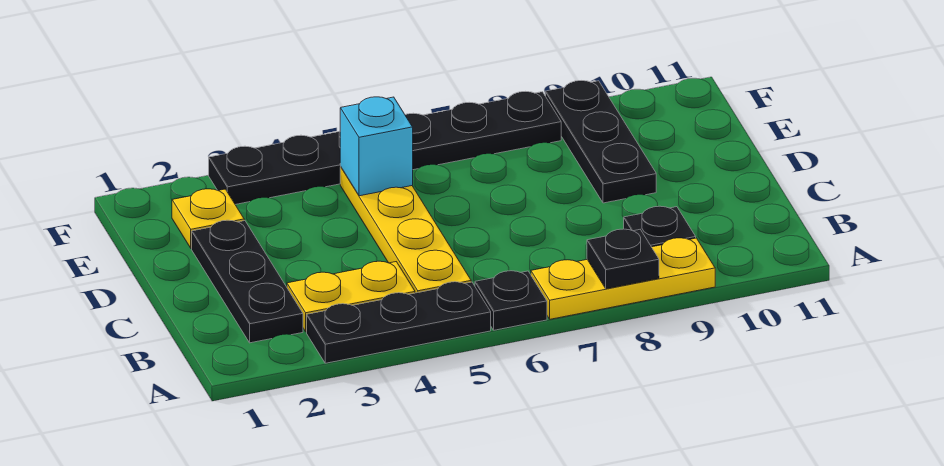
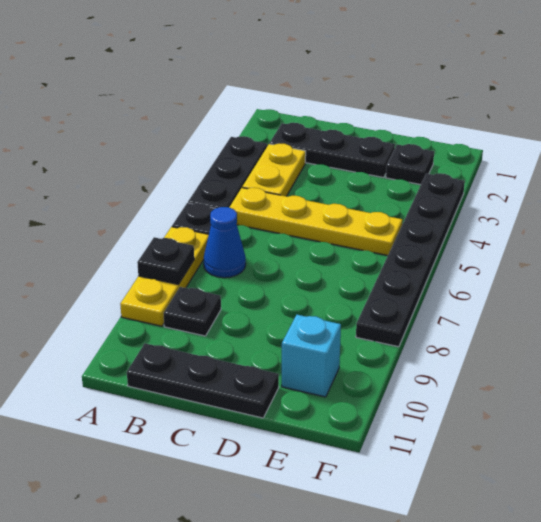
none -> blue 1x1 cone [204,207,246,278]
black 1x3 plate [545,81,656,203] -> black 1x3 plate moved to [127,343,279,418]
yellow 1x1 plate [172,189,244,248] -> black 1x1 plate [386,144,434,185]
cyan 1x1 brick [340,97,413,196] -> cyan 1x1 brick moved to [282,315,341,397]

